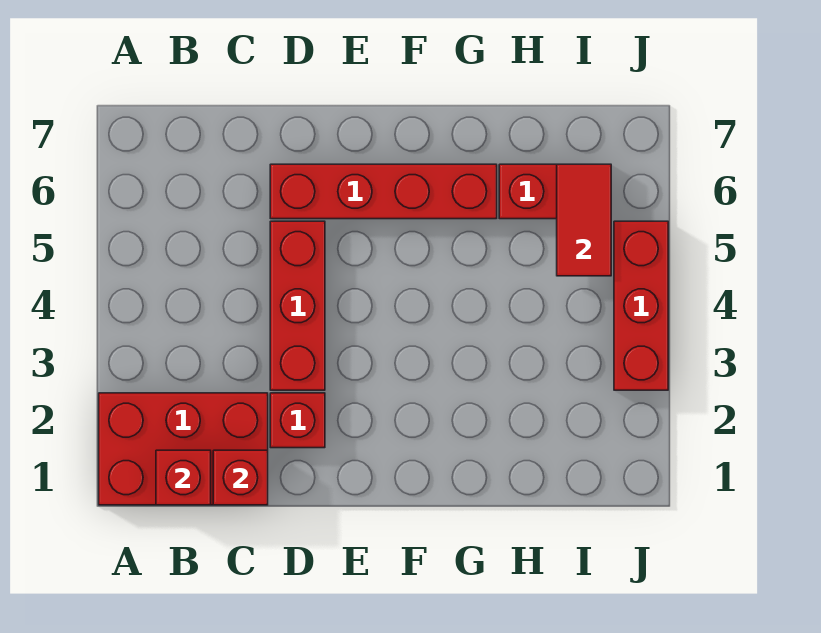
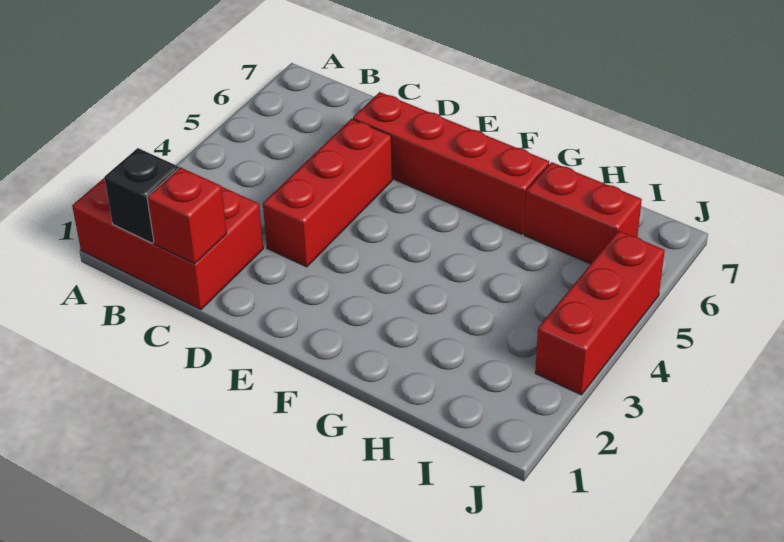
red 1x1 brick [156,450,211,505] -> black 1x1 brick [104,148,178,243]
red 1x1 brick [270,393,325,448] -> none
red 1x2 tile [557,164,611,276] -> none

